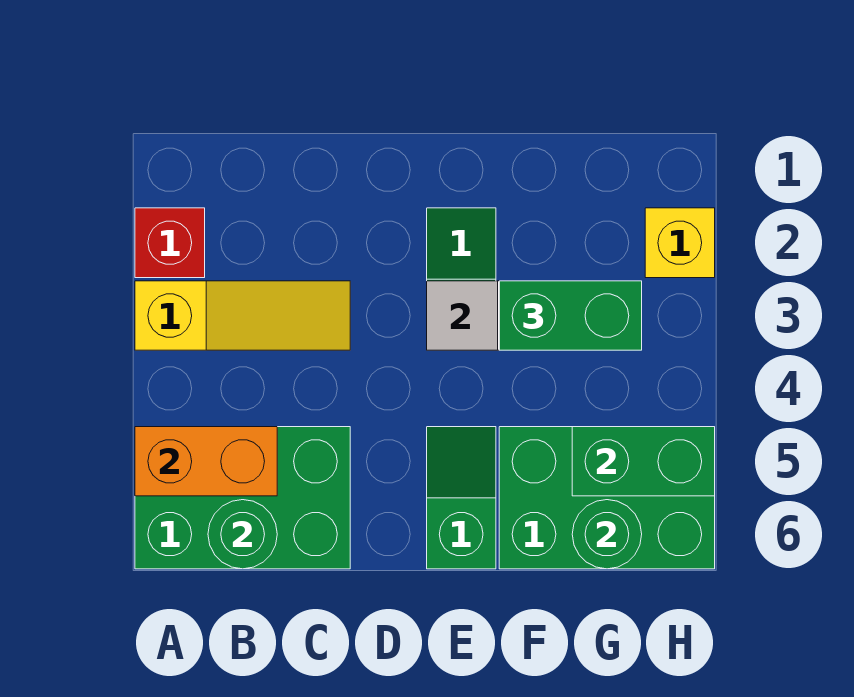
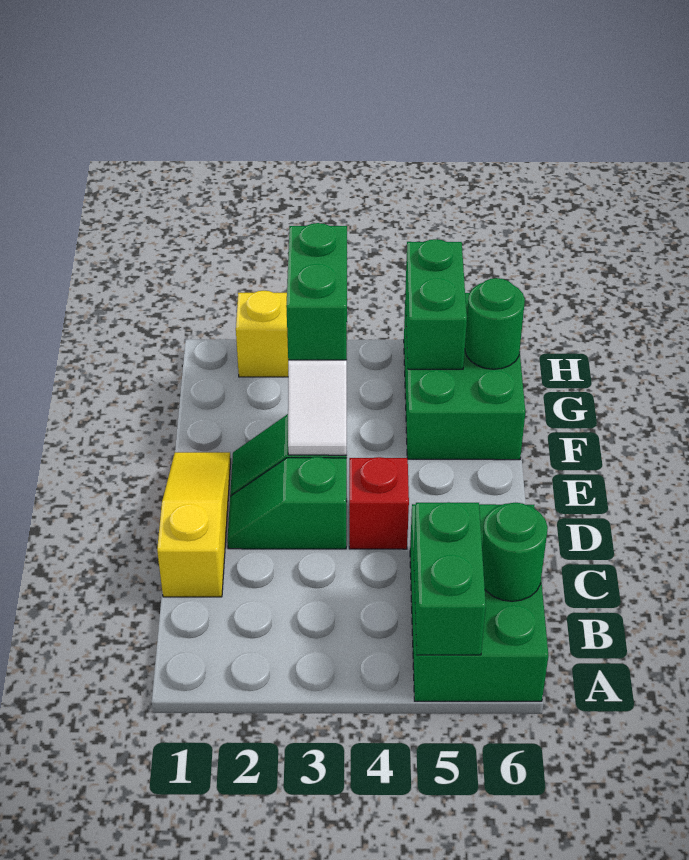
red 1x1 brick [135,208,205,278] -> red 1x1 brick moved to [349,457,409,549]
yellow 1x3 slope [135,281,350,350] -> yellow 1x3 slope moved to [157,452,231,597]
orange 1x2 brick [135,427,277,496] -> green 1x2 brick [414,502,486,655]
green 1x2 slope [427,427,496,569] -> green 1x2 slope moved to [227,457,347,549]

